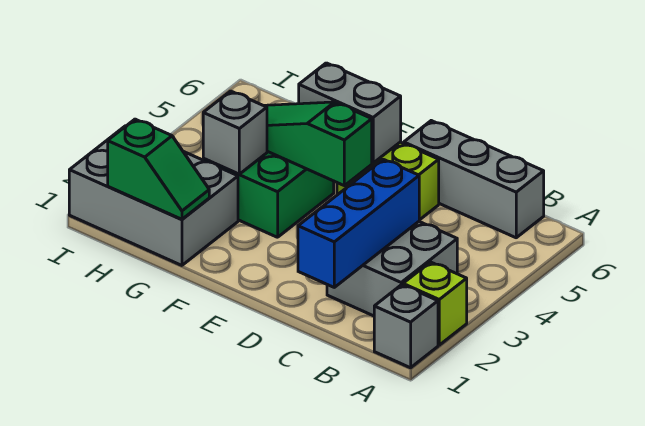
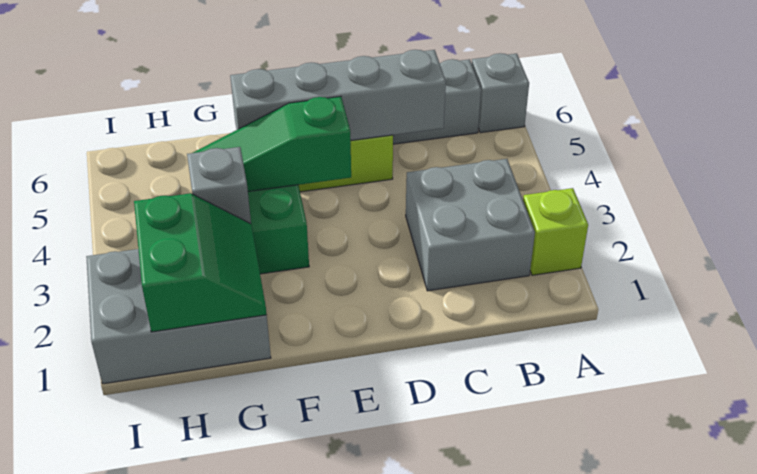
grey 1x1 brick [374,285,438,368] -> grey 1x1 brick moved to [472,53,529,133]
blue 1x3 brick [298,159,419,287] -> none
grey 1x2 brick [299,63,401,163] -> grey 1x4 brick [230,50,446,140]
green 1x2 slope [108,119,209,219] -> green 2x2 slope [134,193,267,332]

